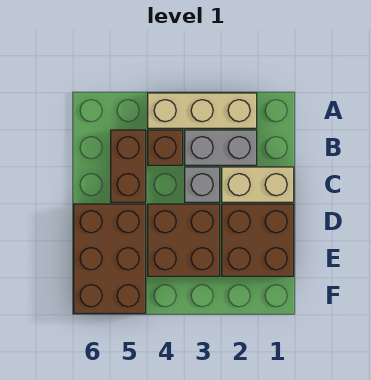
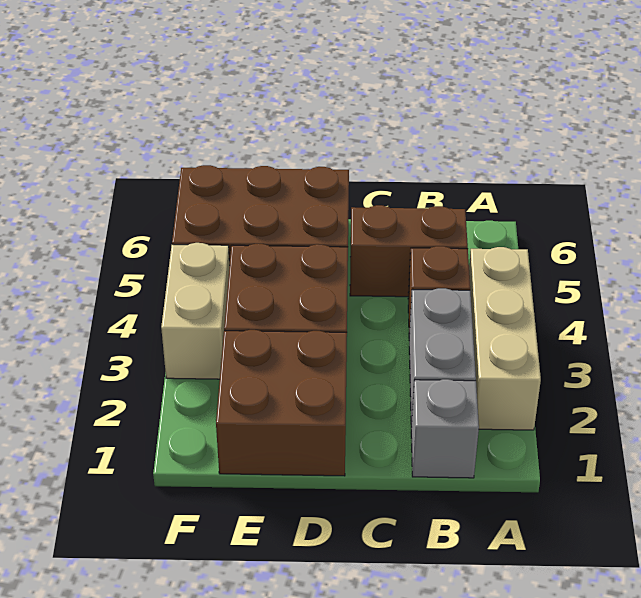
tan 1x2 brick [222,167,294,202] -> tan 1x2 brick moved to [161,243,230,379]
grey 1x1 brick [185,167,220,202] -> grey 1x1 brick moved to [411,379,479,478]

